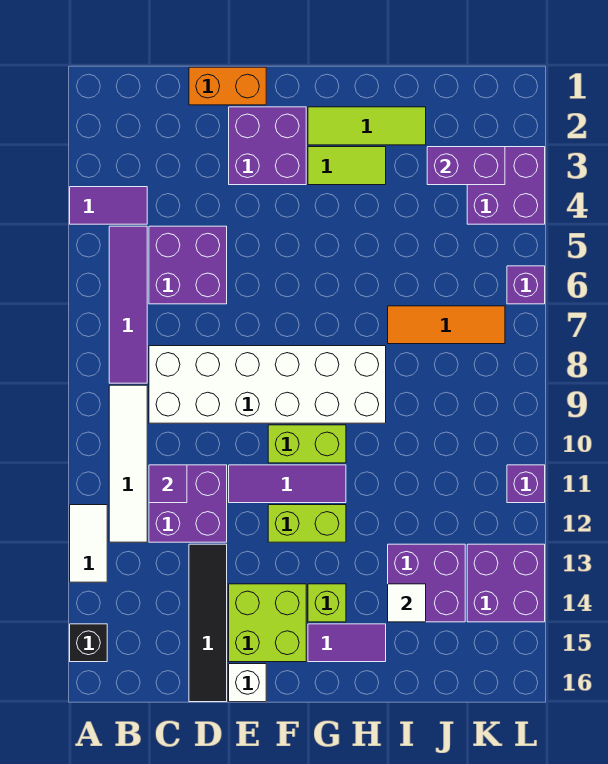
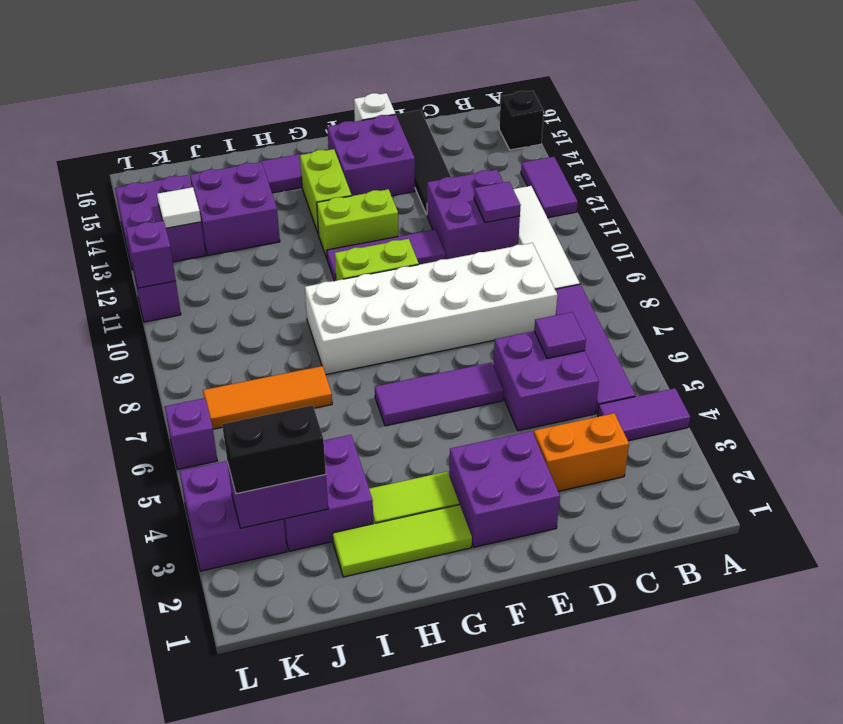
white 1x2 tile [70,505,107,582] -> purple 1x2 tile [521,157,578,218]
none -> purple 1x1 tile [534,312,586,358]
orange 1x2 brick [189,67,266,105] -> orange 1x2 brick moved to [534,413,629,491]
none -> purple 1x3 tile [375,362,504,426]
lime 2x2 brick [229,584,306,662] -> purple 2x2 brick [327,115,415,196]
lime 1x1 brick [308,584,346,622] -> lime 1x2 brick [300,149,352,234]
none -> purple 2x2 brick [284,435,373,551]
white 1x1 tile [388,584,426,622] -> white 1x1 tile moved to [157,187,201,228]
none -> black 1x2 brick [222,405,326,494]
none -> purple 1x1 brick [126,221,176,288]

